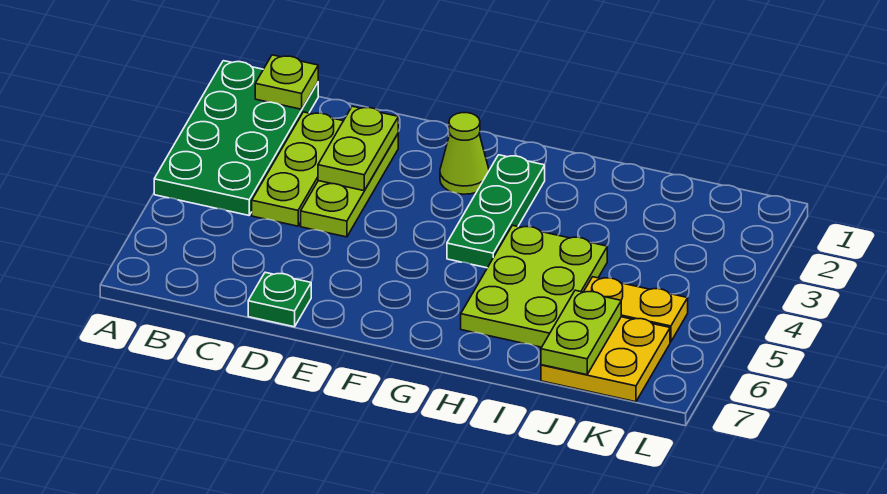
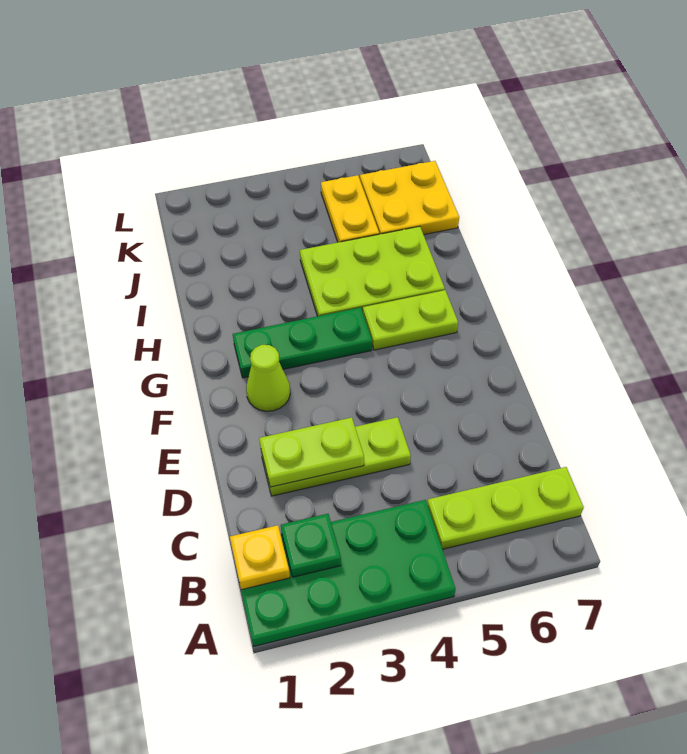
lime 1x1 plate [255,55,318,109] -> yellow 1x1 plate [230,525,290,590]
lime 1x3 plate [252,112,343,226] -> lime 1x3 plate moved to [427,467,584,549]
green 1x1 plate [248,272,311,327] -> green 1x1 plate moved to [281,514,341,577]
lime 1x2 plate [541,290,621,375] -> lime 1x2 plate moved to [363,290,458,350]

